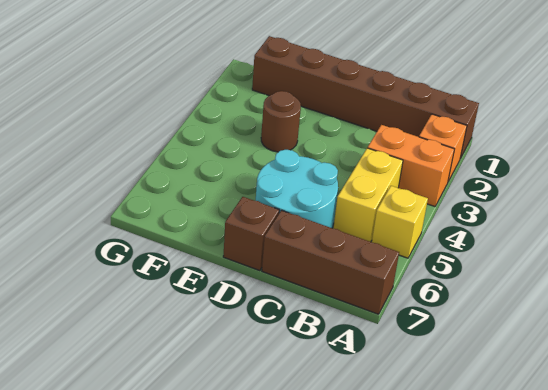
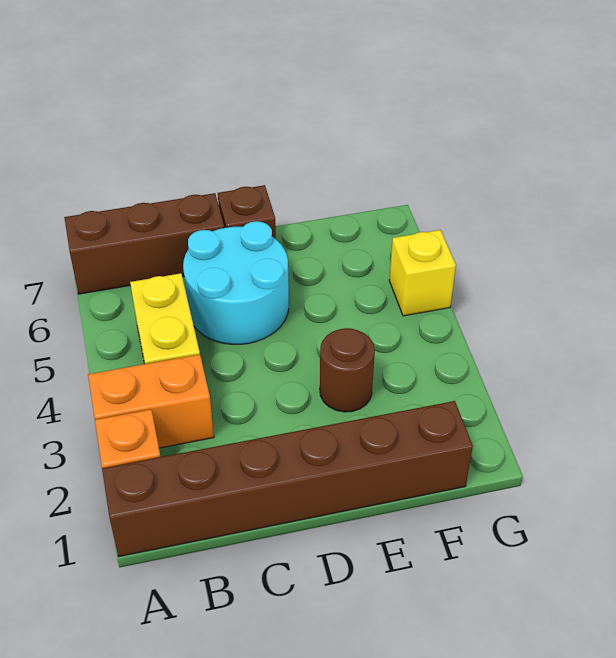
yellow 1x1 brick [372,186,428,258] -> yellow 1x1 brick moved to [389,230,456,316]

